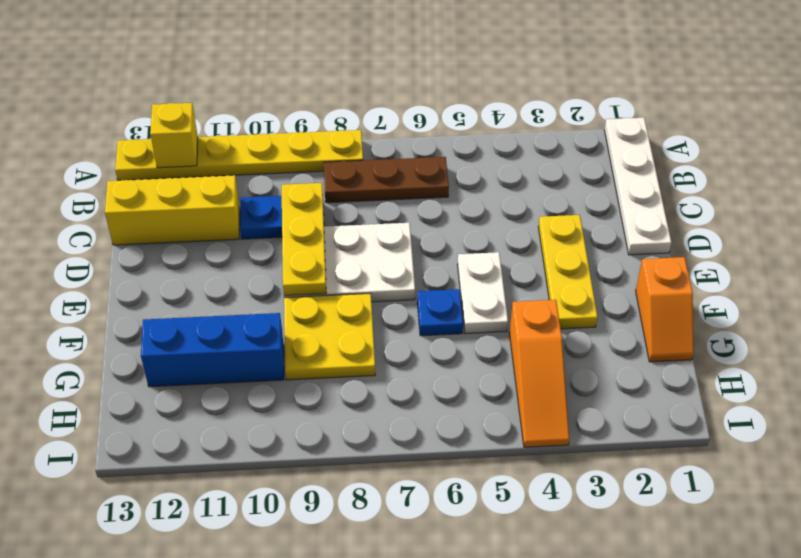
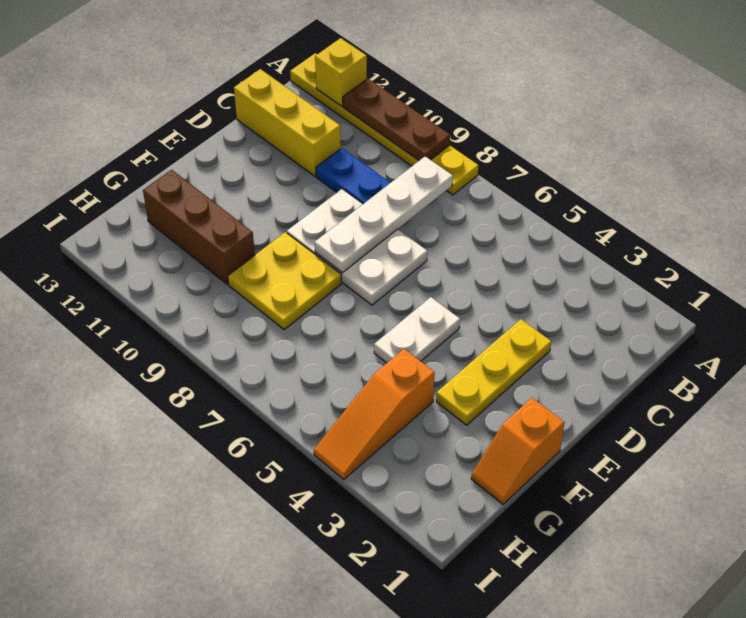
white 1x4 plate [604,118,671,255] -> white 1x4 plate moved to [315,156,453,273]
brown 1x3 plate [324,157,449,203] -> brown 1x3 plate moved to [343,79,450,160]
yellow 1x3 plate [282,183,326,296] -> none
blue 1x1 plate [417,289,463,336] -> none
blue 1x3 brick [141,313,284,387] -> brown 1x3 brick [143,170,255,285]

